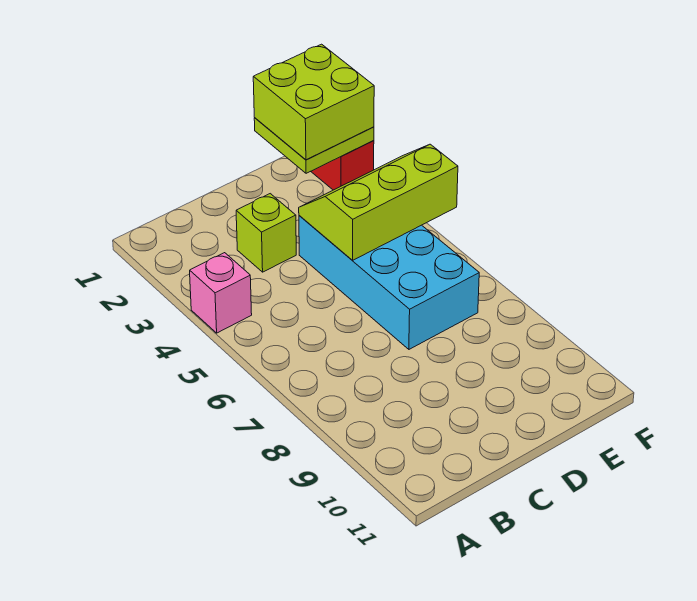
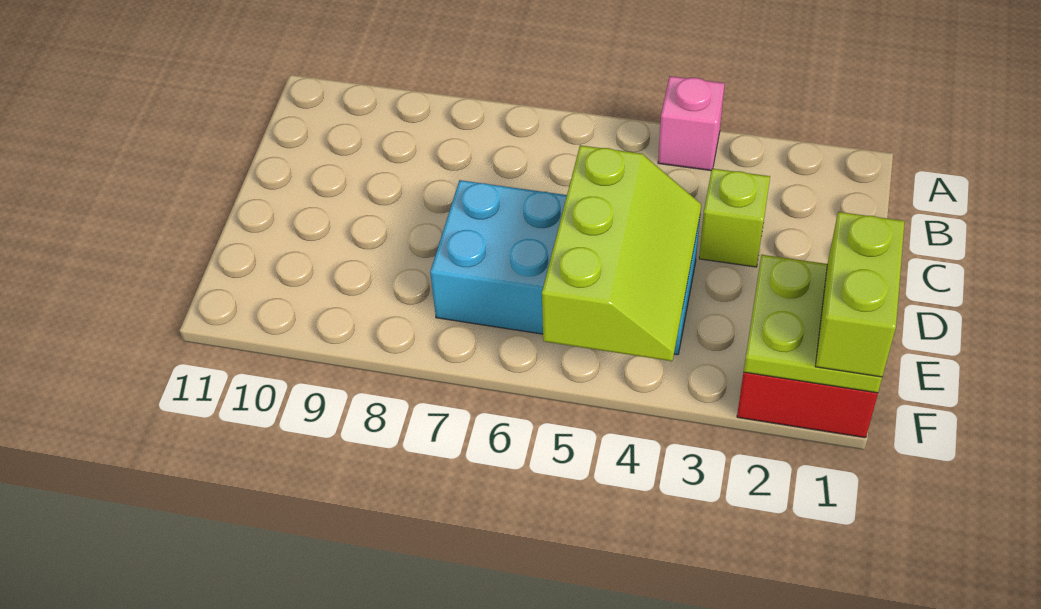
lime 2x2 brick [253,44,374,160] -> lime 1x2 brick [815,212,905,377]

